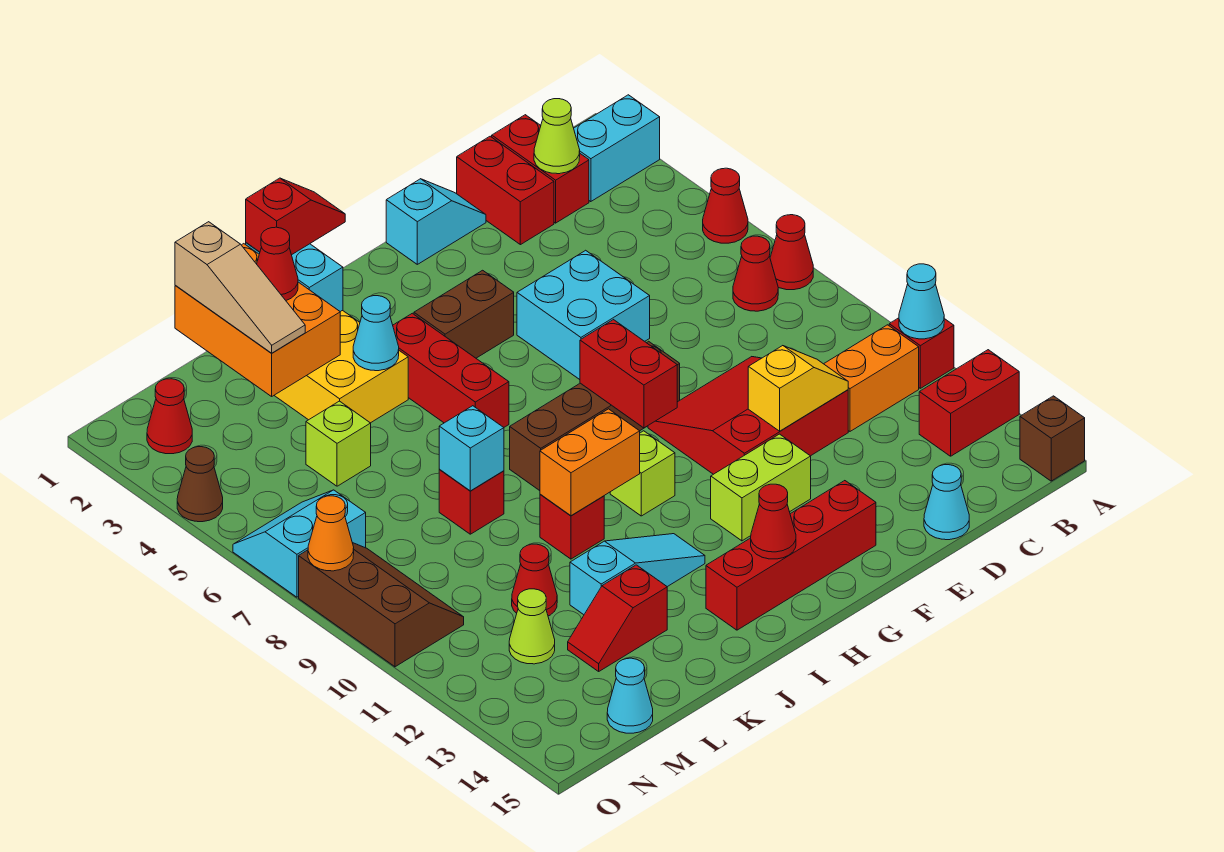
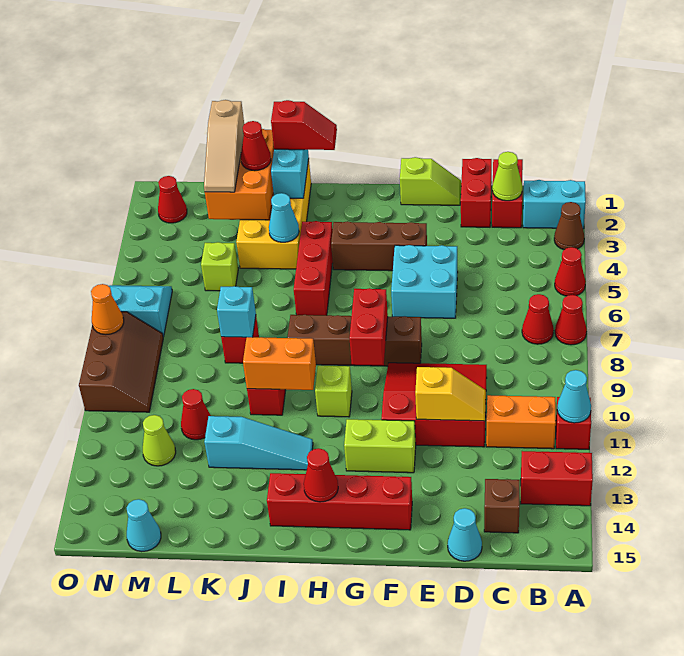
brown 1x1 brick [1020,396,1085,481] -> brown 1x1 brick moved to [484,479,520,533]
cyan 1x2 slope [386,179,486,264] -> lime 1x2 slope [400,157,461,205]
brown 1x2 brick [414,270,514,358] -> brown 1x3 brick [331,221,427,271]
red 1x2 slope [568,565,667,671] -> none
brown 1x1 cone [177,447,223,522] -> brown 1x1 cone moved to [554,202,584,250]

